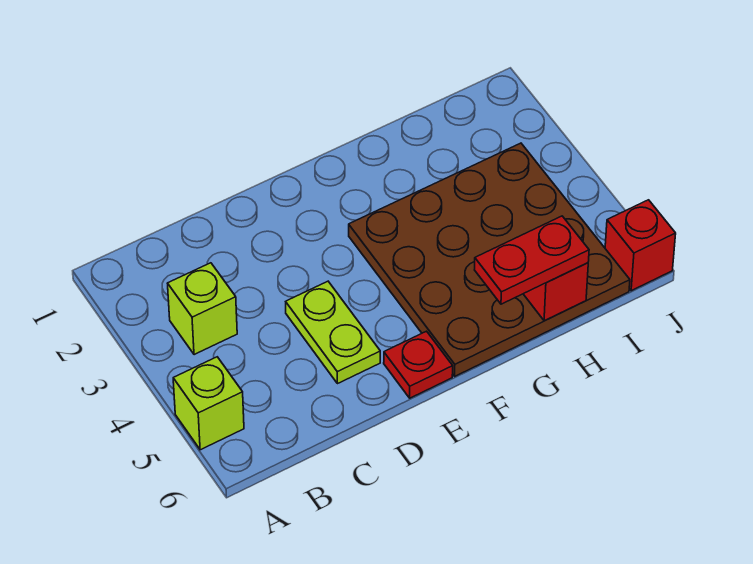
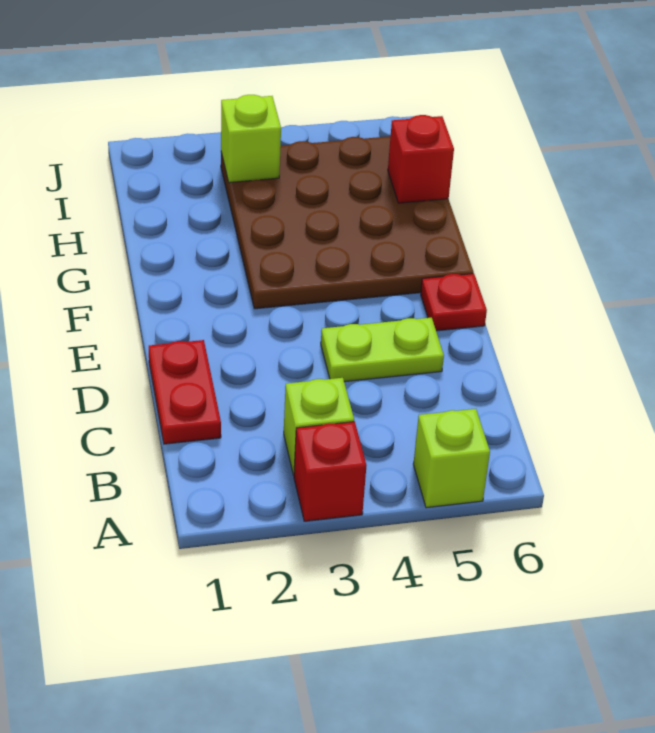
red 1x2 plate [475,216,589,304] -> red 1x2 plate moved to [149,340,221,444]
none -> lime 1x1 brick [221,95,281,183]
red 1x1 brick [605,200,676,291] -> red 1x1 brick moved to [294,422,367,521]

